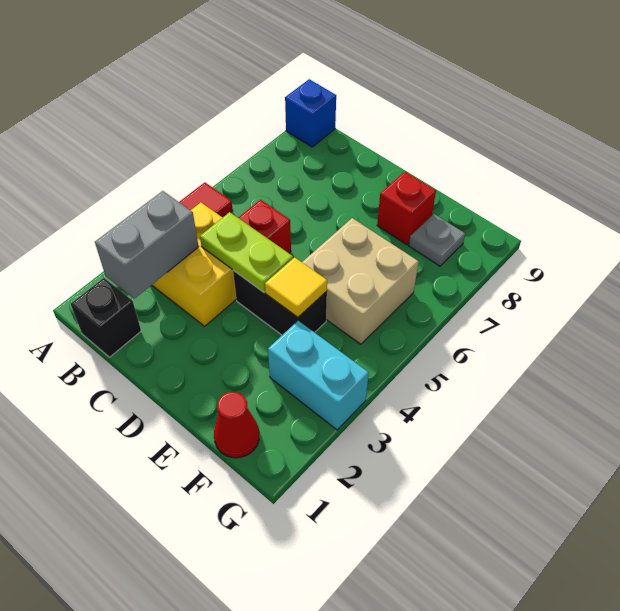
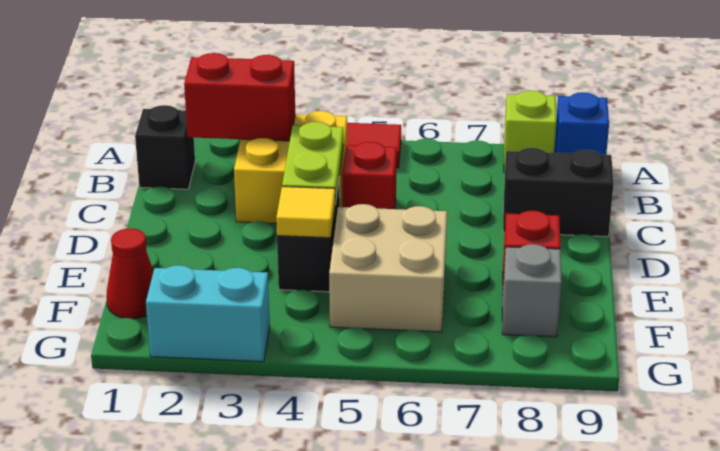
none -> lime 1x1 brick [504,91,556,172]
grey 1x2 brick [95,191,199,299] -> red 1x2 brick [184,53,295,141]
none -> black 1x2 brick [503,148,613,237]
cyan 1x2 brick [268,321,369,430] -> cyan 1x2 brick turned to [146,265,270,362]
grey 1x1 plate [409,214,465,266] -> grey 1x1 brick [502,244,562,337]

